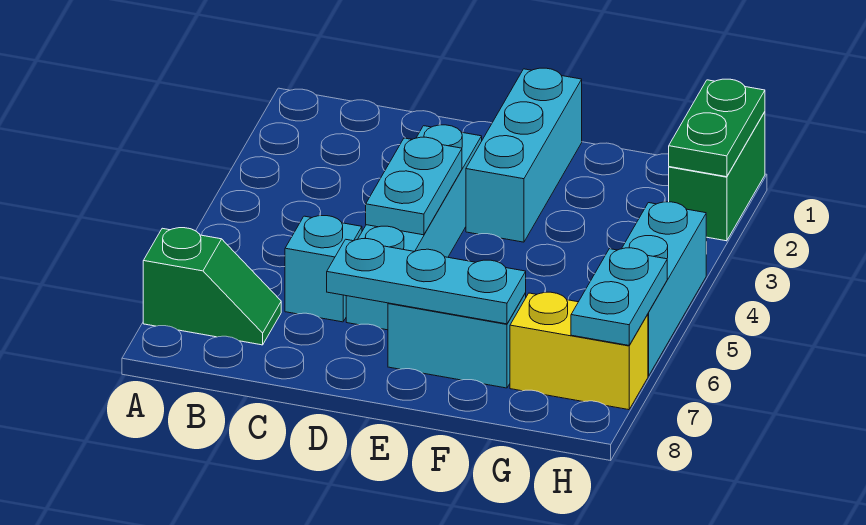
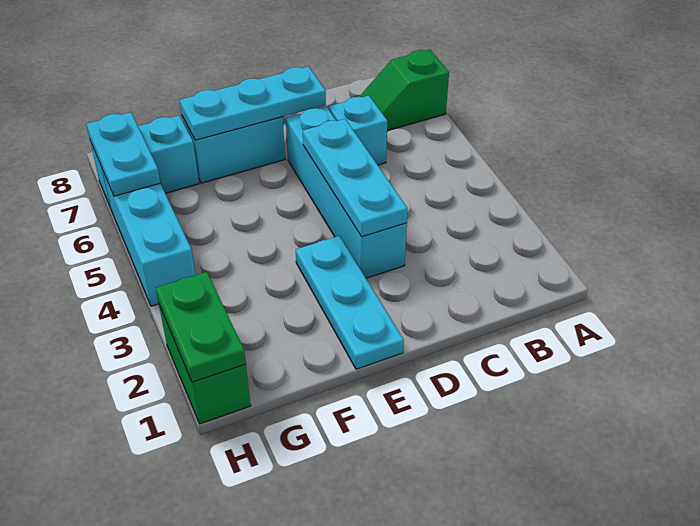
cyan 1x2 plate [366,137,462,235] -> cyan 1x3 plate [303,119,408,237]
cyan 1x3 brick [466,68,582,242] -> cyan 1x3 plate [296,236,404,369]
yellow 1x2 brick [510,292,648,410] -> cyan 1x2 brick [90,115,199,206]

